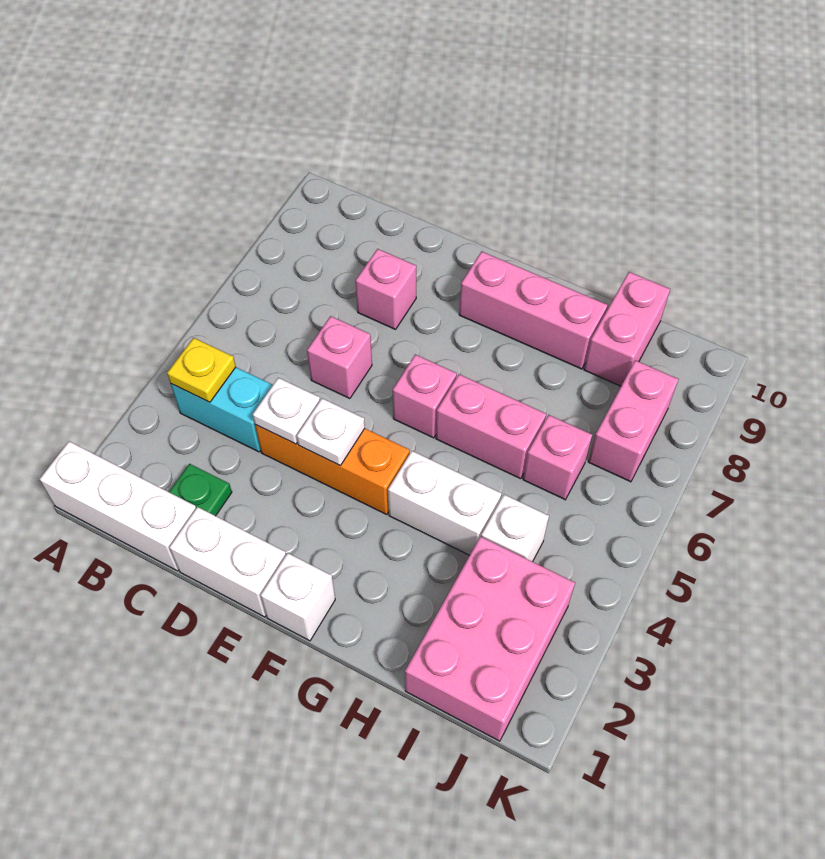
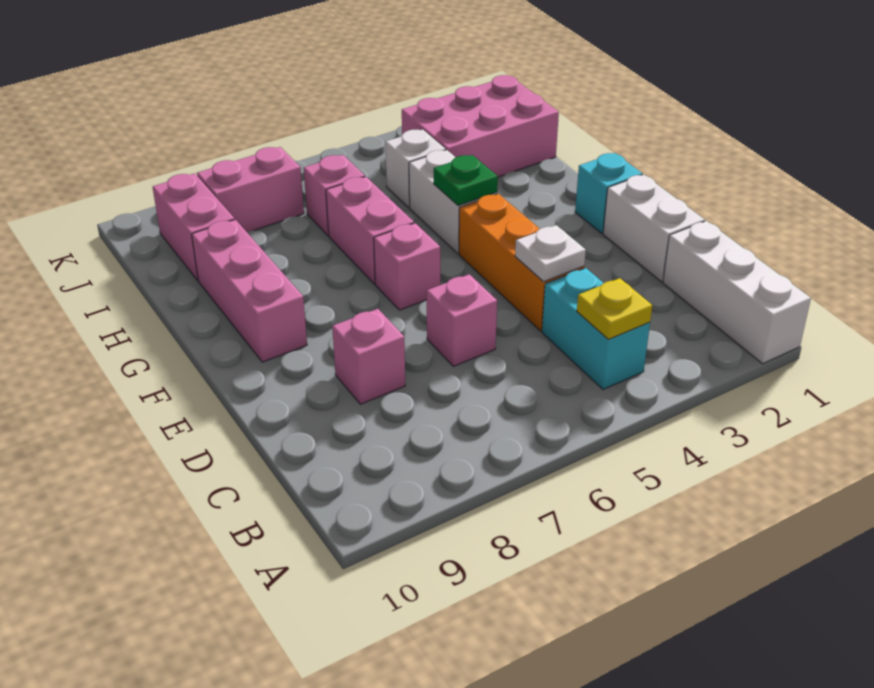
green 1x1 plate [169,464,232,516] -> green 1x1 plate moved to [434,155,498,206]
white 1x1 plate [297,399,365,466] -> none
white 1x1 brick [261,553,335,641] -> cyan 1x1 brick [575,153,642,233]
pink 1x2 brick [584,272,670,386] -> pink 1x2 brick turned to [153,173,235,280]

